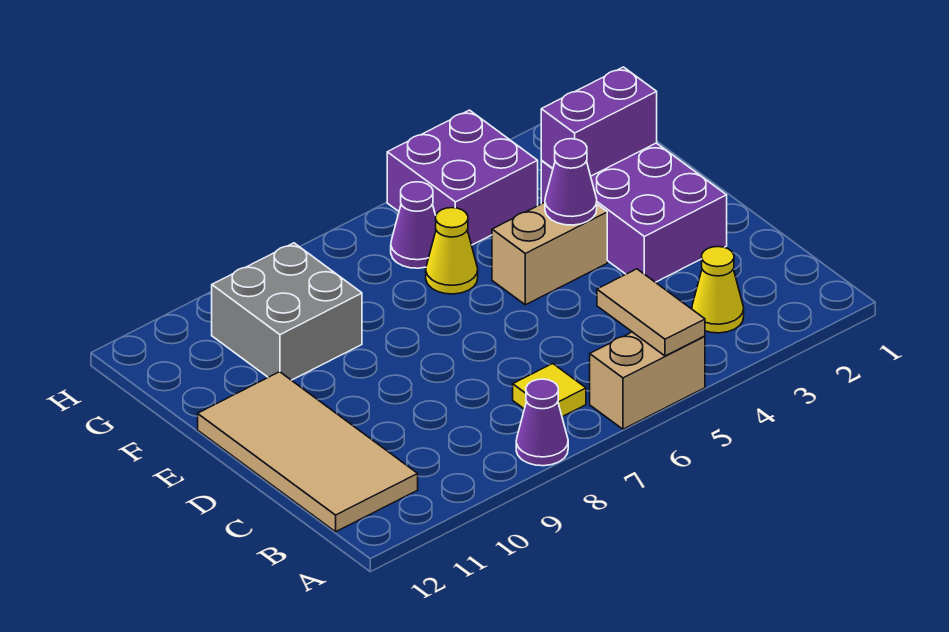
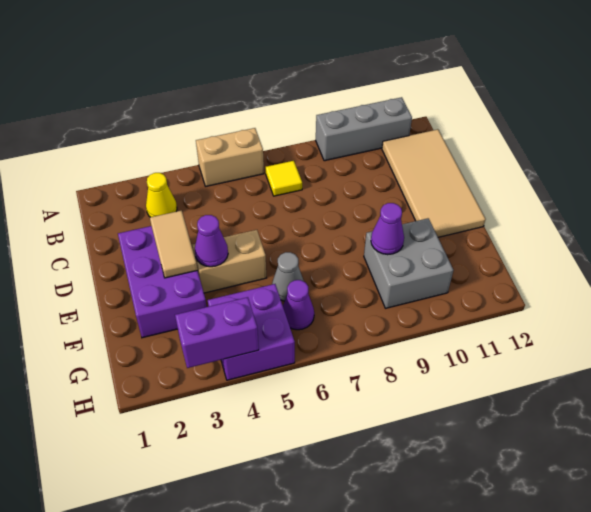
tan 1x2 tile [597,269,705,356] -> tan 1x2 tile moved to [150,211,197,278]
purple 1x1 cone [516,379,568,466] -> purple 1x1 cone moved to [371,203,404,255]
none -> grey 1x3 brick [316,97,412,161]
purple 1x2 brick [541,67,657,176] -> purple 1x2 brick moved to [175,297,259,368]
yellow 1x1 cone [426,208,478,294] -> grey 1x1 cone [272,252,304,301]

